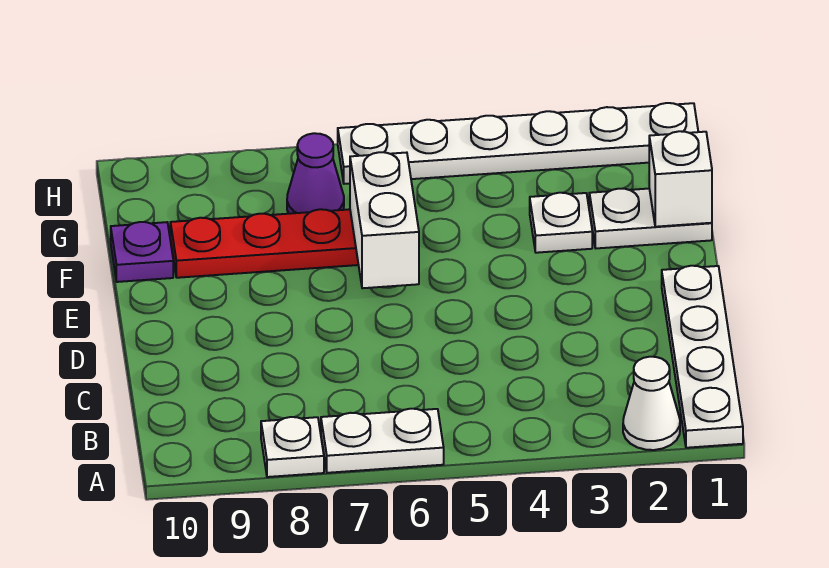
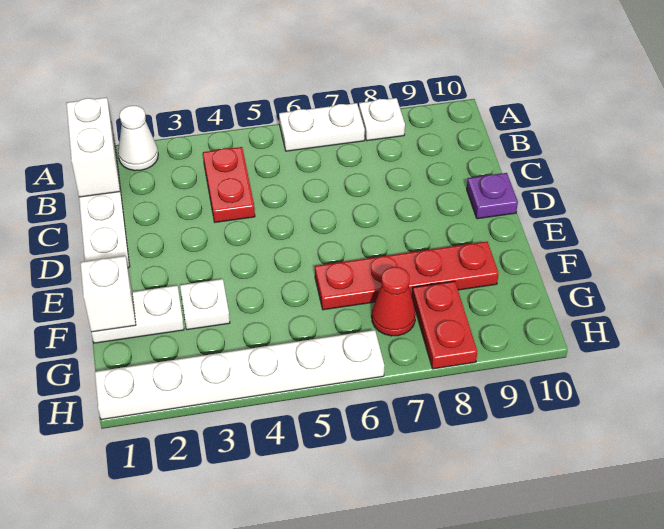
none -> red 1x2 plate [203,147,255,222]
white 1x2 brick [350,152,419,288] -> white 1x2 brick moved to [66,97,120,197]
purple 1x1 plate [111,222,173,282] -> purple 1x1 plate moved to [467,173,518,219]
purple 1x1 cone [287,133,344,214] -> red 1x1 cone [372,267,416,336]
none -> red 1x2 plate [412,281,477,369]

